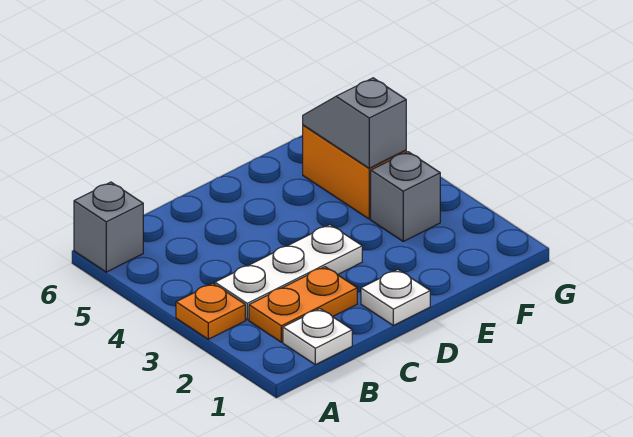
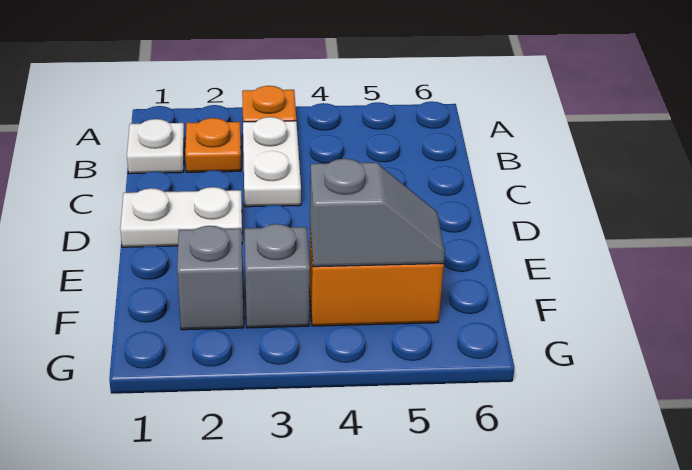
grey 1x1 brick [74,182,143,272] -> grey 1x1 brick moved to [177,226,244,330]
orange 1x2 plate [249,267,357,342] -> orange 1x1 plate [185,118,241,172]
white 1x3 plate [215,225,362,320] -> white 1x2 plate [243,117,301,207]
white 1x1 plate [361,270,430,325] -> white 1x2 plate [120,187,242,247]

